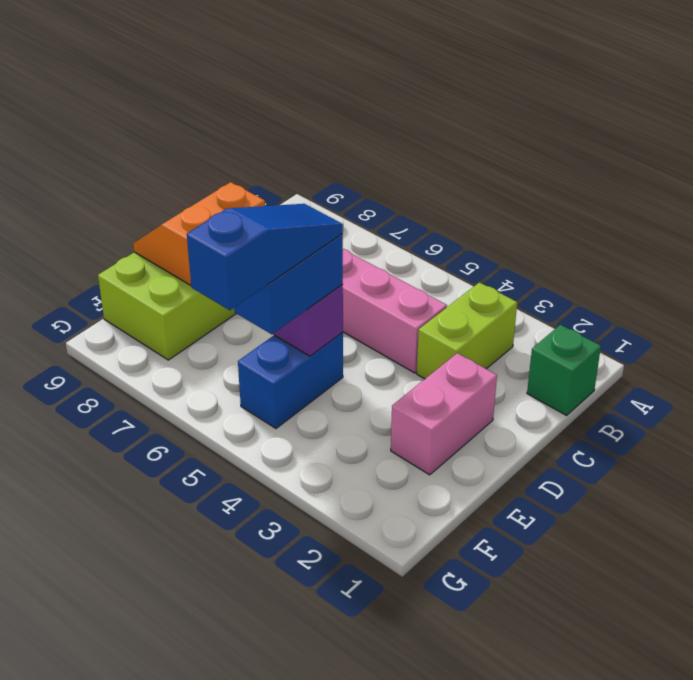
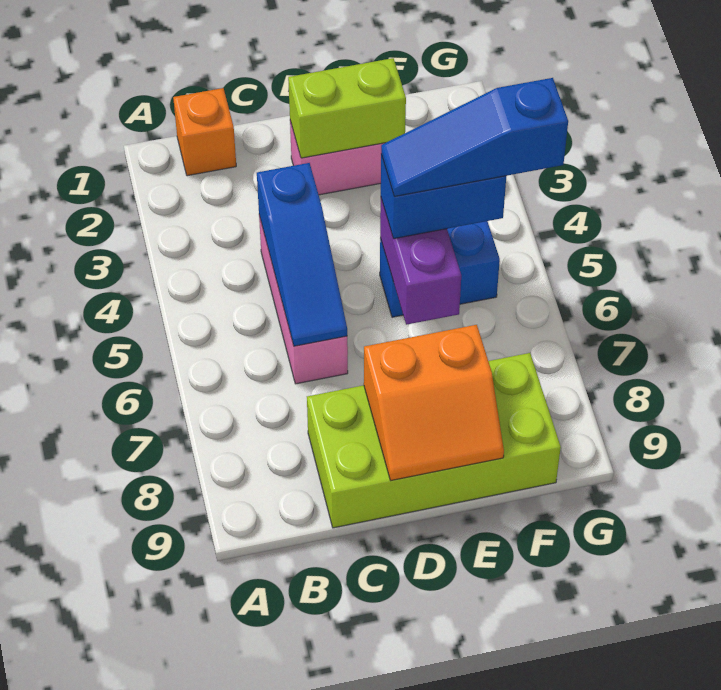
green 1x1 brick [527,325,601,415] -> orange 1x1 brick [173,88,236,176]
lime 1x2 brick [417,283,517,379] -> lime 1x2 brick moved to [288,58,406,158]
none -> blue 1x3 slope [257,163,347,346]

